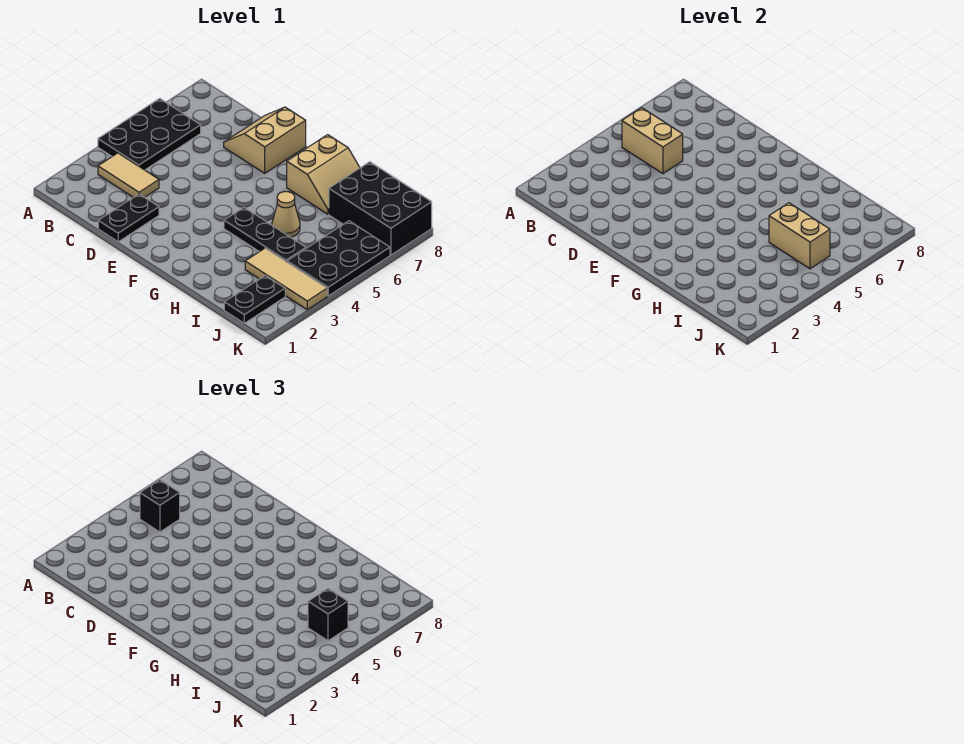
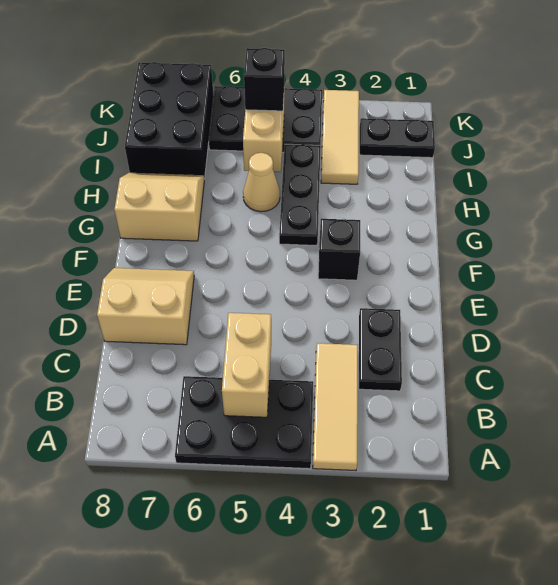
tan 1x2 tile [98,153,159,197] -> tan 1x3 tile [313,343,358,470]
black 1x1 brick [140,480,180,532] -> black 1x1 brick moved to [318,219,360,280]
black 1x2 plate [98,194,159,242] -> black 1x2 plate turned to [359,308,402,391]
tan 2x2 slope [224,107,306,173] -> tan 2x2 slope turned to [97,268,194,345]

